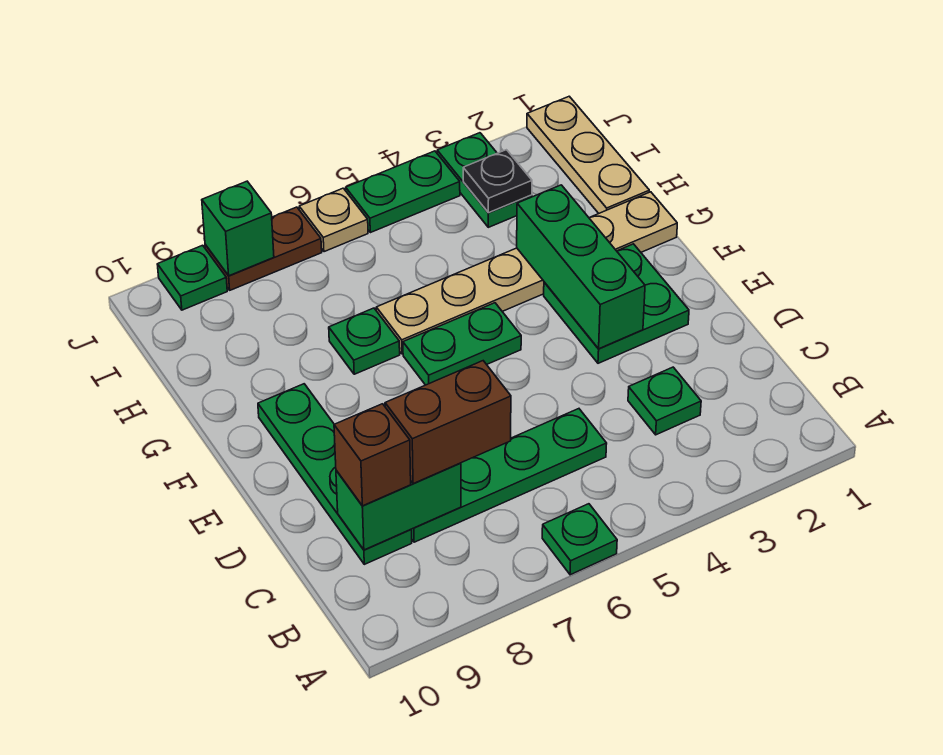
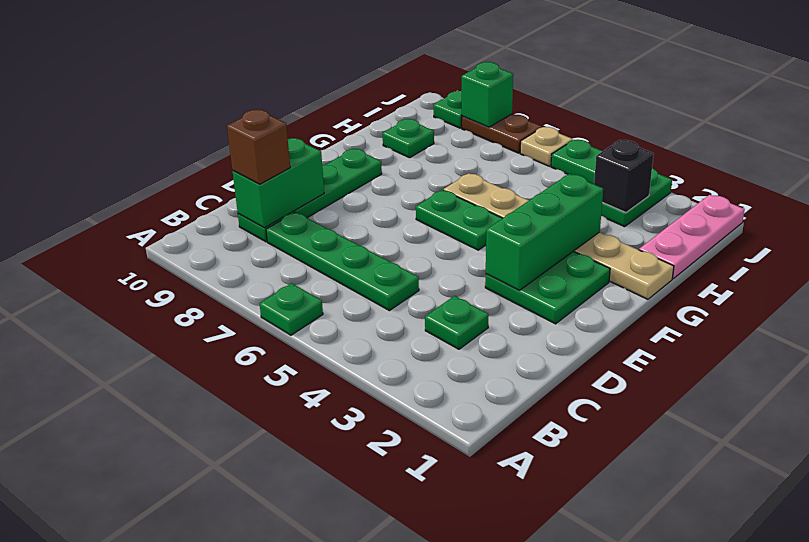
brown 1x2 brick [385,361,511,484] -> none
green 1x2 brick [336,463,461,550] -> green 1x2 brick turned to [233,138,324,228]
green 1x1 plate [329,308,400,374] -> green 1x1 plate moved to [383,119,434,158]
tan 1x3 plate [527,96,649,213] -> pink 1x3 plate [639,195,745,279]
black 1x1 plate [463,150,532,213] -> black 1x1 brick [594,140,654,213]

